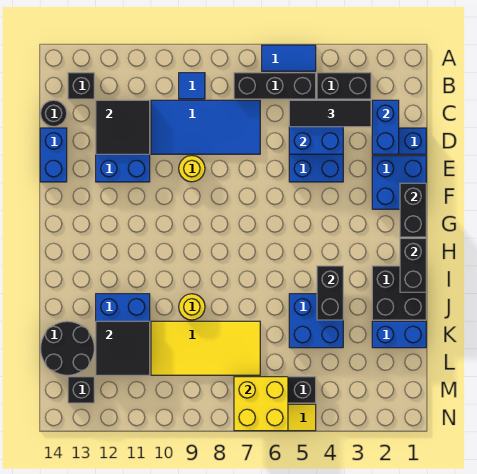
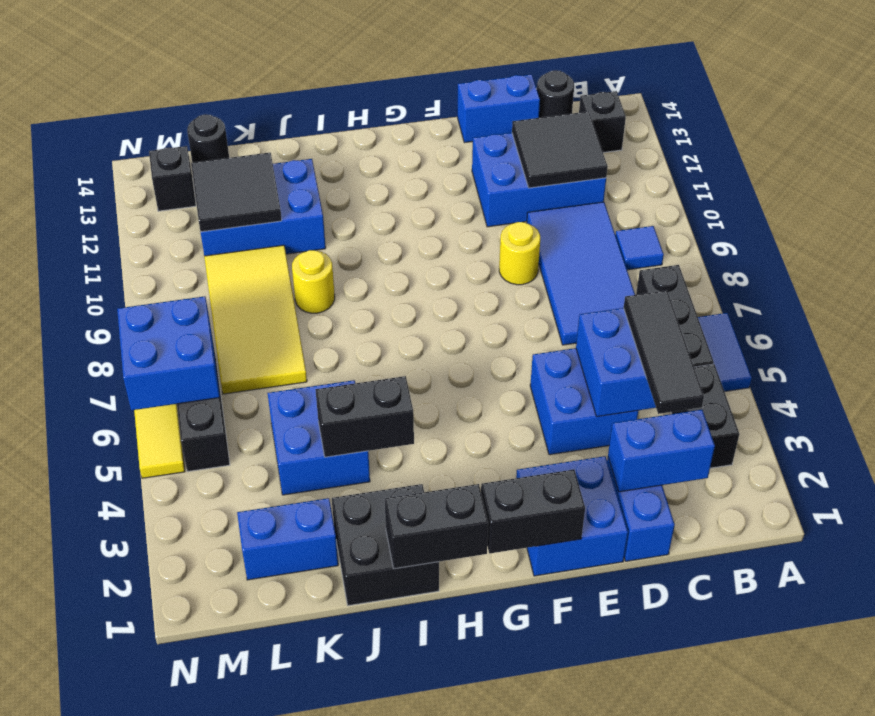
blue 1x2 brick [372,321,426,348] -> blue 1x2 brick turned to [237,498,338,580]
black 2x2 round brick [40,321,94,375] -> black 1x1 round brick [187,114,229,162]
yellow 2x2 brick [234,377,288,431] -> blue 2x2 brick [117,296,220,410]

